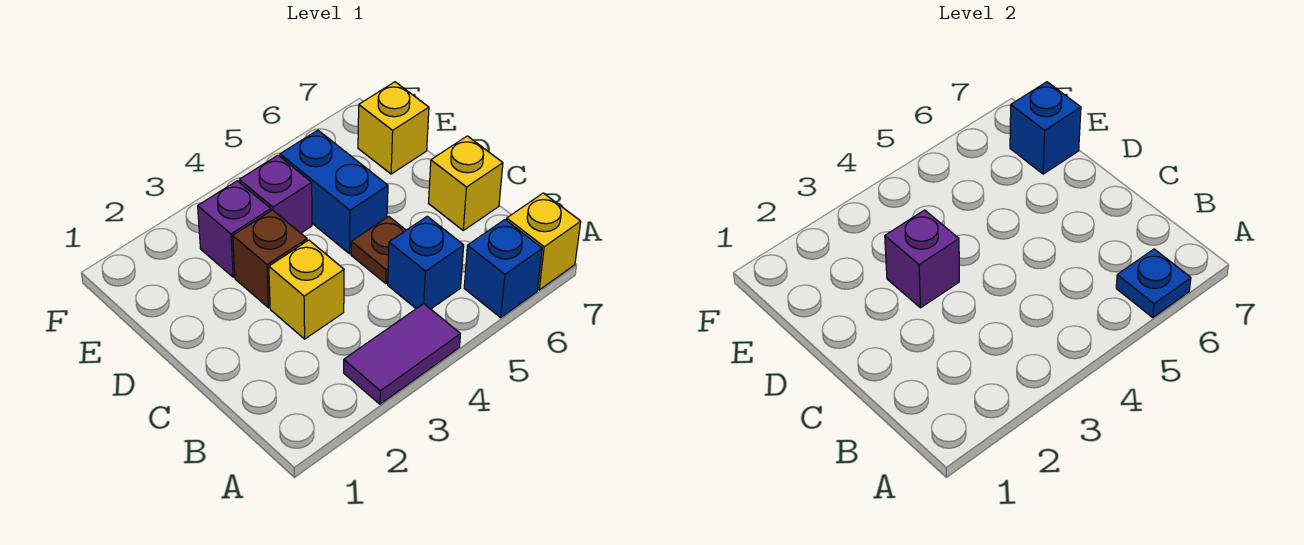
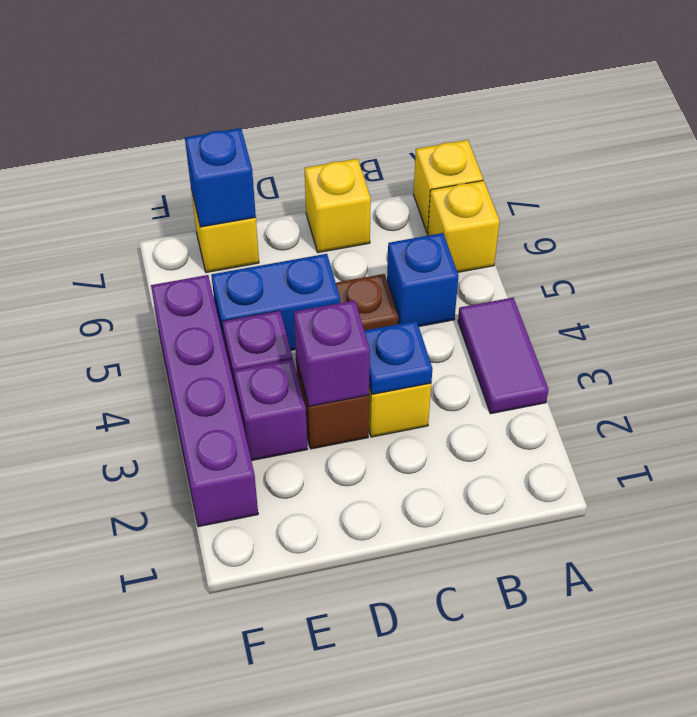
blue 1x1 brick [464,220,542,317] -> yellow 1x1 brick [428,180,500,272]
blue 1x1 plate [1116,249,1191,317] -> blue 1x1 plate moved to [364,321,432,394]
none -> purple 1x4 brick [151,275,258,527]

